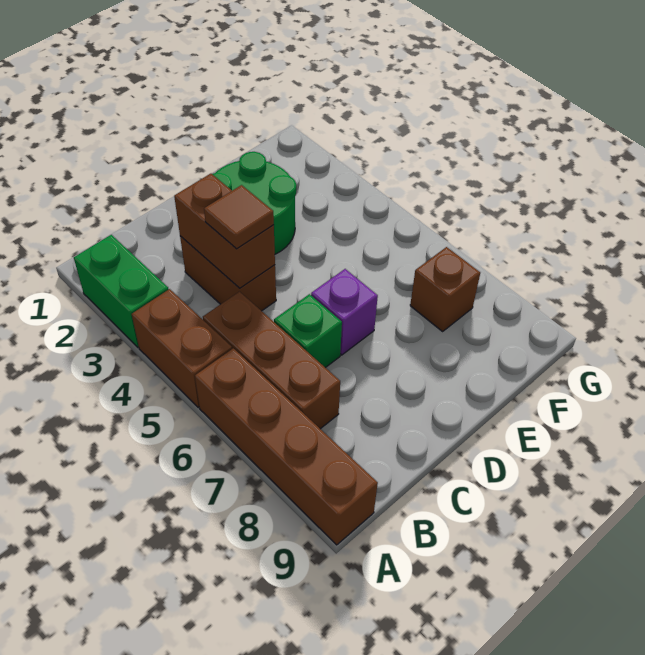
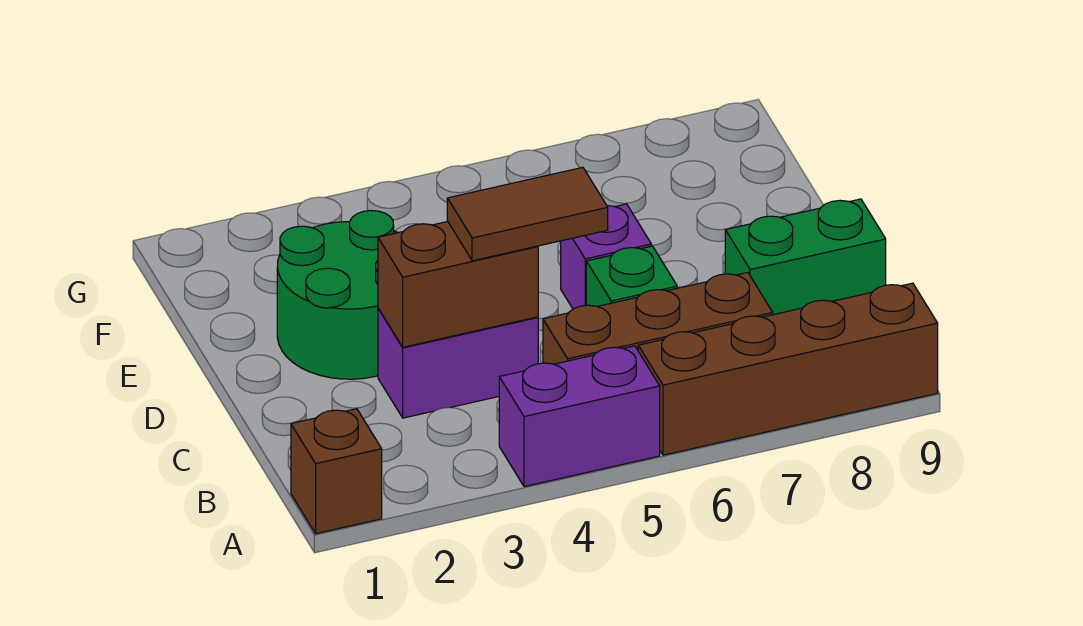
green 1x2 brick [74,235,169,347] -> green 1x2 brick moved to [725,199,886,315]
brown 1x2 brick [132,289,232,407] -> purple 1x2 brick [499,346,660,487]
brown 1x2 brick [180,236,276,311] -> purple 1x2 brick [378,308,538,418]
brown 1x1 tile [204,185,274,249] -> brown 1x2 tile [447,167,608,261]
brown 1x1 brick [410,247,480,331] -> brown 1x1 brick moved to [291,409,382,534]

